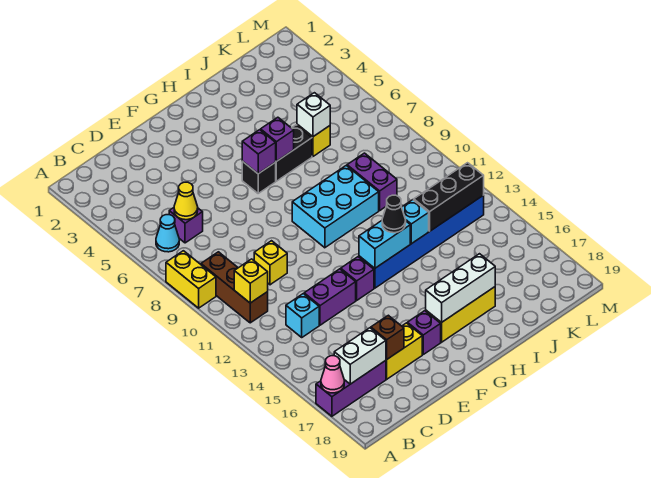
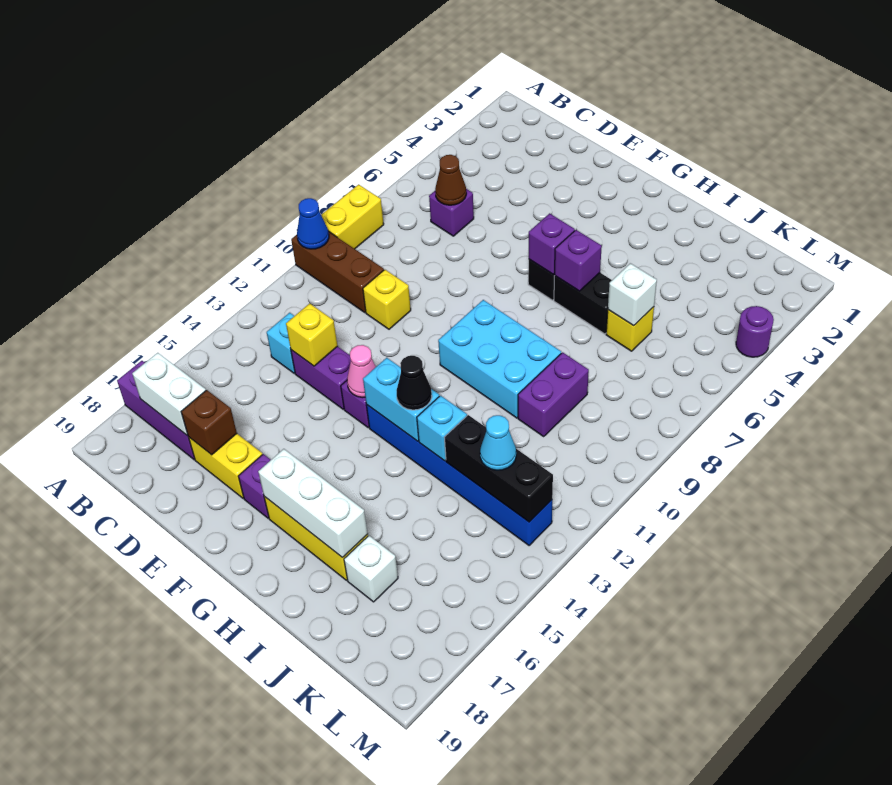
none -> blue 1x1 cone [297,198,329,249]
pink 1x1 cone [321,356,344,393] -> pink 1x1 cone moved to [347,345,376,398]
cyan 1x1 cone [156,215,179,252] -> cyan 1x1 cone moved to [480,415,516,470]
brown 1x3 brick [201,252,268,323] -> brown 1x3 brick turned to [291,231,384,312]
yellow 1x1 brick [234,259,268,303] -> yellow 1x1 brick moved to [286,303,337,366]
yellow 1x1 cone [174,182,198,220] -> brown 1x1 cone [435,155,466,205]
none -> white 1x1 brick [344,536,398,602]
none -> purple 1x1 round brick [736,306,774,357]

